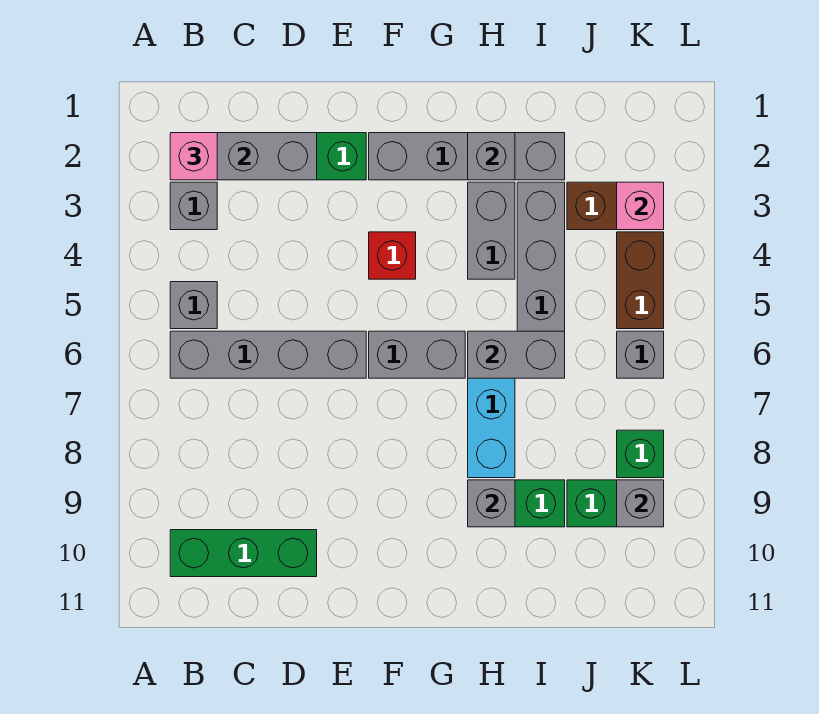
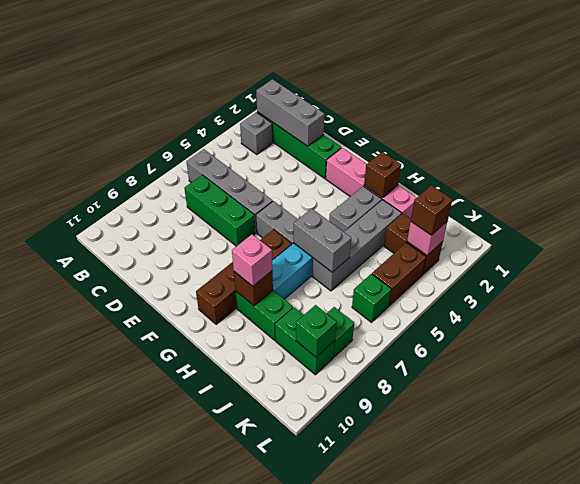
pink 1x1 brick [170,133,217,180] -> pink 1x1 brick moved to [232,234,272,286]
grey 1x1 brick [170,282,217,329] -> none
green 1x3 brick [170,530,317,577] -> green 1x3 brick moved to [184,175,255,246]
grey 1x4 brick [369,133,565,180] -> pink 1x4 brick [326,148,417,219]
red 1x1 brick [369,232,416,279] -> none
none -> brown 1x4 brick [196,229,292,325]
grey 1x1 brick [468,133,515,180] -> brown 1x1 brick [364,152,401,198]
grey 1x1 brick [468,480,515,527] -> brown 1x1 brick [234,271,273,306]
none -> brown 1x1 brick [411,185,452,235]
grey 1x1 brick [617,331,664,378] -> green 1x1 brick [352,274,391,322]
grey 1x1 brick [617,480,664,527] -> green 1x1 brick [296,305,336,357]

